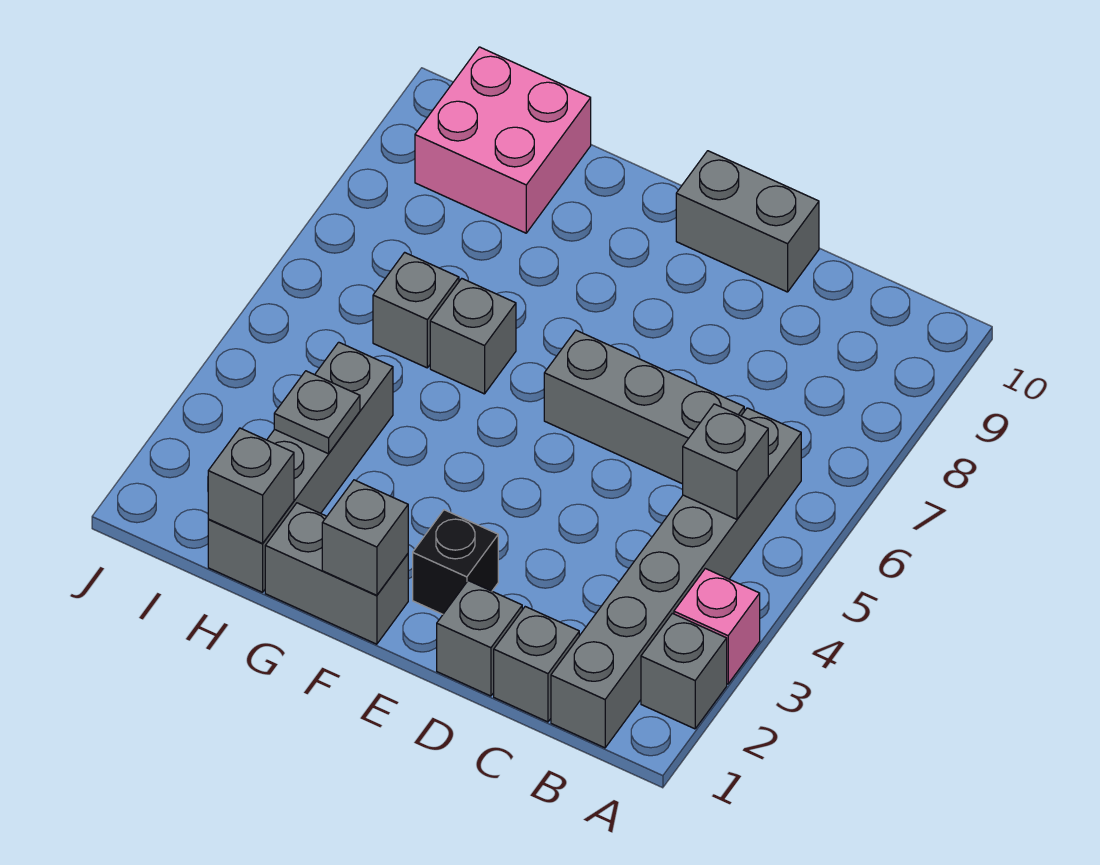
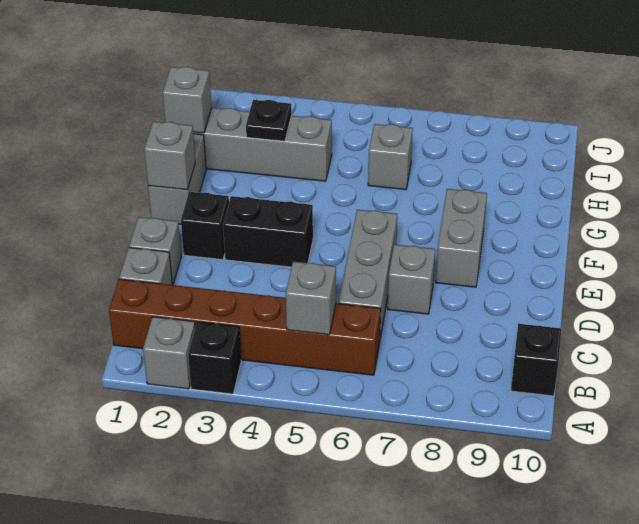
pink 1x1 brick [674,569,760,684] -> black 1x1 brick [188,322,241,394]
grey 1x6 brick [551,408,801,748] -> brown 1x6 brick [109,279,381,375]
none -> black 1x1 brick [511,324,561,396]
grey 1x2 brick [676,151,819,292] -> grey 1x2 brick moved to [436,189,487,287]
none -> black 1x2 brick [223,196,313,267]
grey 1x1 brick [430,278,516,394] -> grey 1x1 brick moved to [388,244,435,314]
grey 1x1 plate [274,371,360,454] -> black 1x1 plate [246,100,291,141]
pink 2x2 brick [415,47,591,233] -> none

